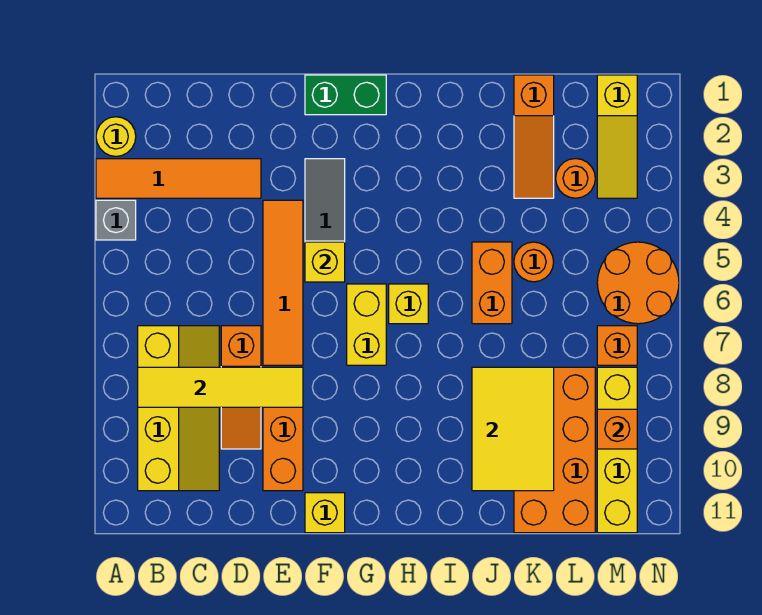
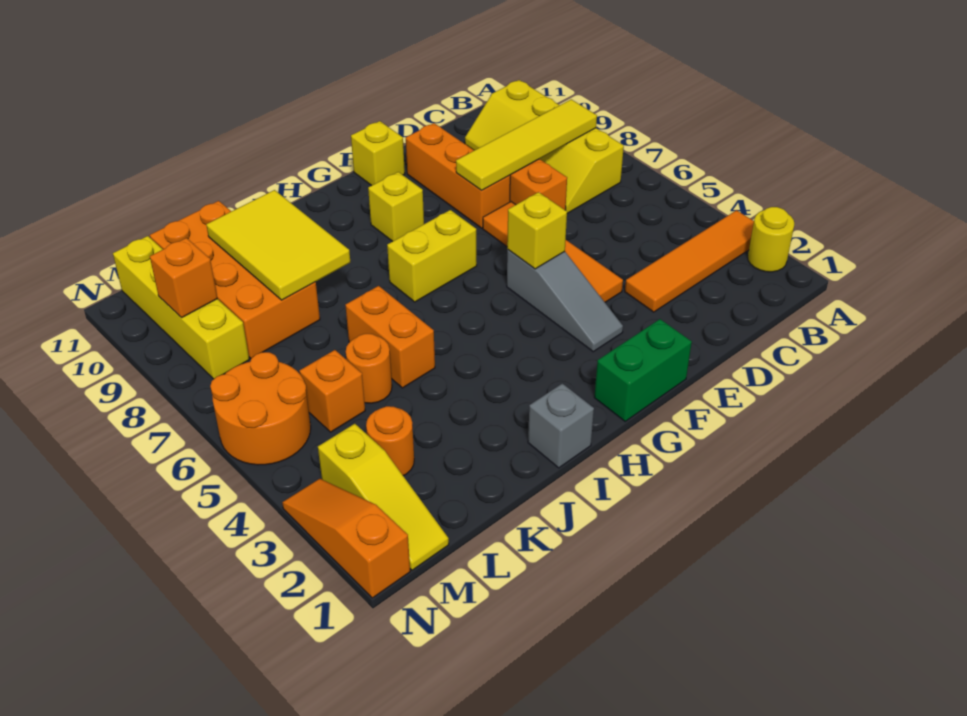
grey 1x1 brick [96,200,136,240] -> grey 1x1 brick moved to [528,383,594,468]
yellow 1x2 brick [347,284,386,365] -> yellow 1x2 brick turned to [387,210,477,302]
yellow 1x1 brick [389,284,428,324] -> yellow 1x1 brick moved to [368,172,424,242]
orange 1x3 slope [514,75,554,198] -> orange 1x3 slope moved to [282,479,410,598]
yellow 1x3 slope [597,75,637,198] -> yellow 1x3 slope turned to [318,424,449,570]
orange 1x1 brick [597,326,637,365] -> orange 1x1 brick moved to [299,350,365,432]

